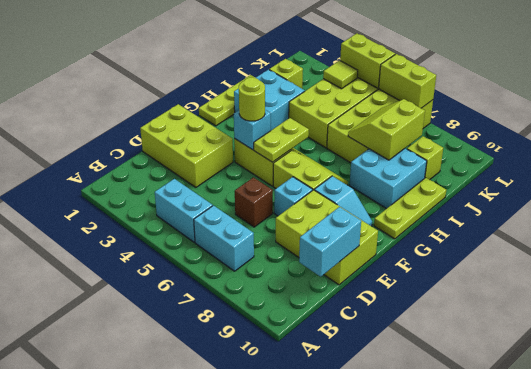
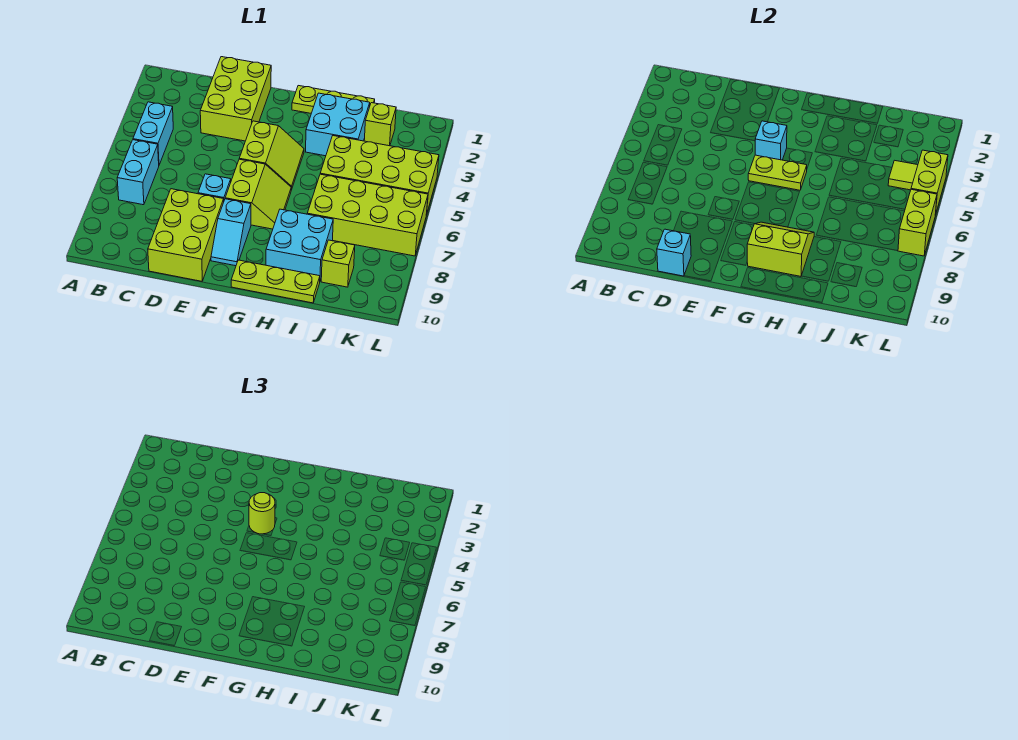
cyan 1x2 brick [299,207,361,277] -> cyan 1x1 brick [657,229,691,276]
brown 1x1 brick [235,177,273,227] -> none
lime 2x2 slope [348,99,425,160] -> lime 2x2 slope moved to [747,222,814,276]

